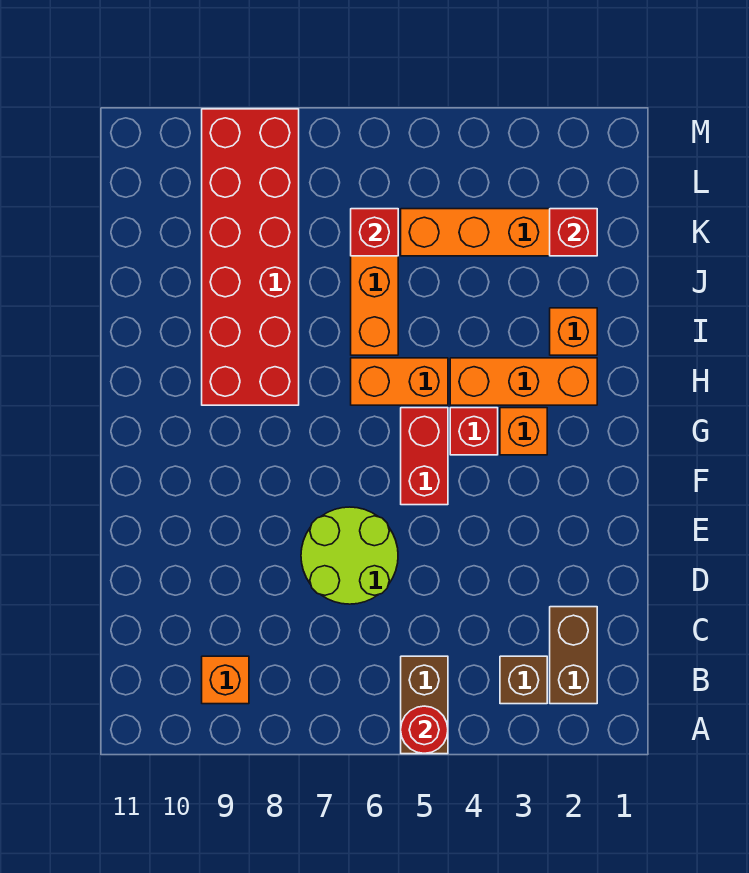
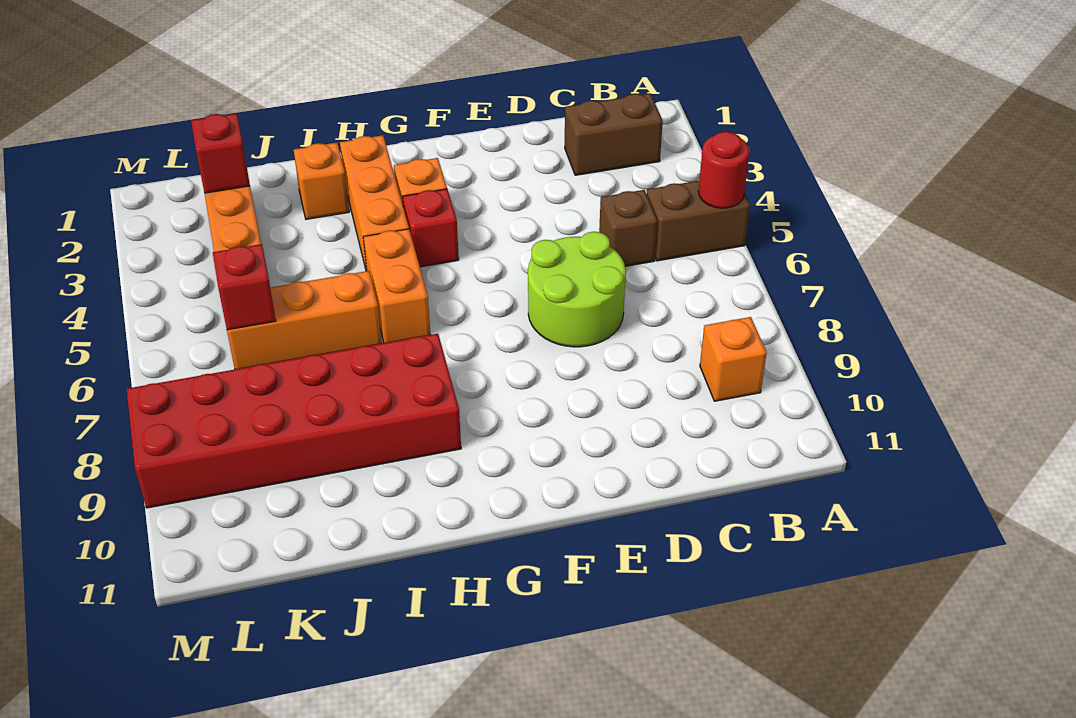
brown 1x1 brick [500,656,547,704] -> brown 1x1 brick moved to [599,190,657,266]
red 1x2 brick [401,408,448,505] -> none

